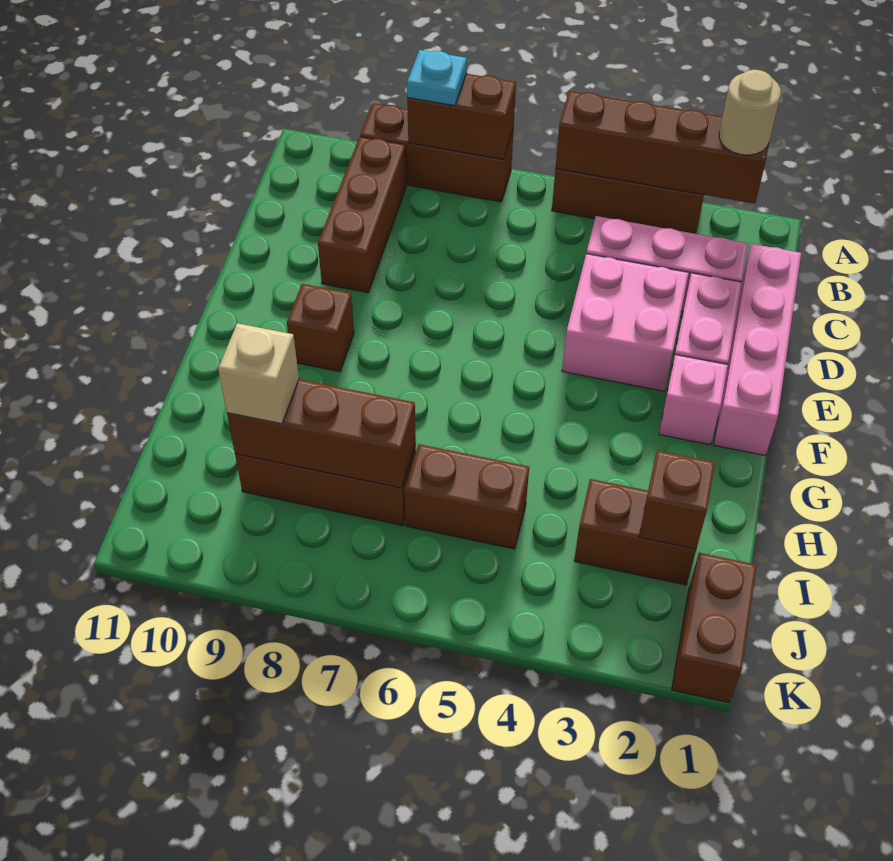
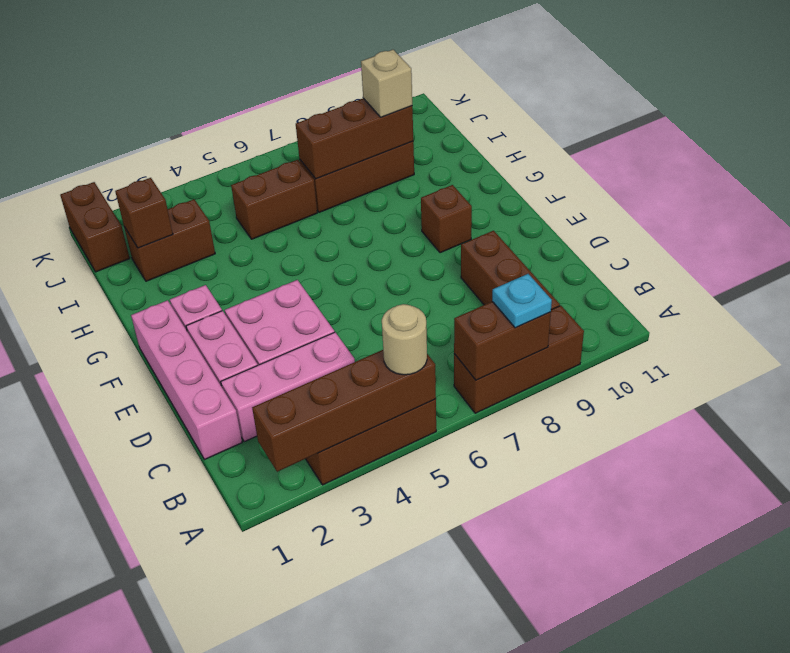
tan 1x1 round brick [719,70,781,155] -> tan 1x1 round brick moved to [382,304,427,375]

